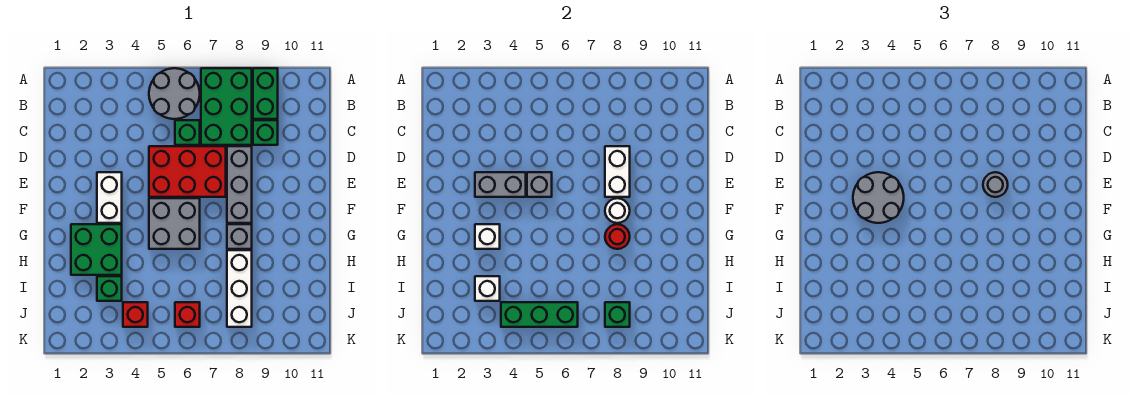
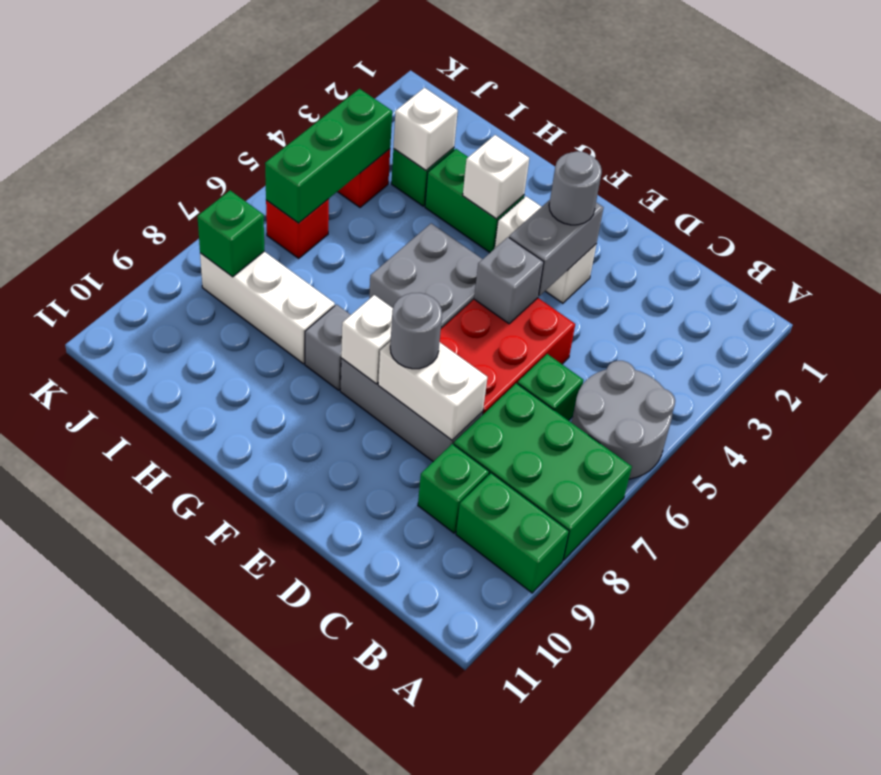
grey 2x2 round brick [853,172,904,223] -> grey 1x1 round brick [549,151,602,225]
white 1x1 round brick [605,198,630,223] -> white 1x1 brick [341,295,393,384]
green 2x2 brick [71,224,122,275] -> green 1x2 brick [425,149,524,253]
red 1x1 round brick [605,224,630,249] -> none

